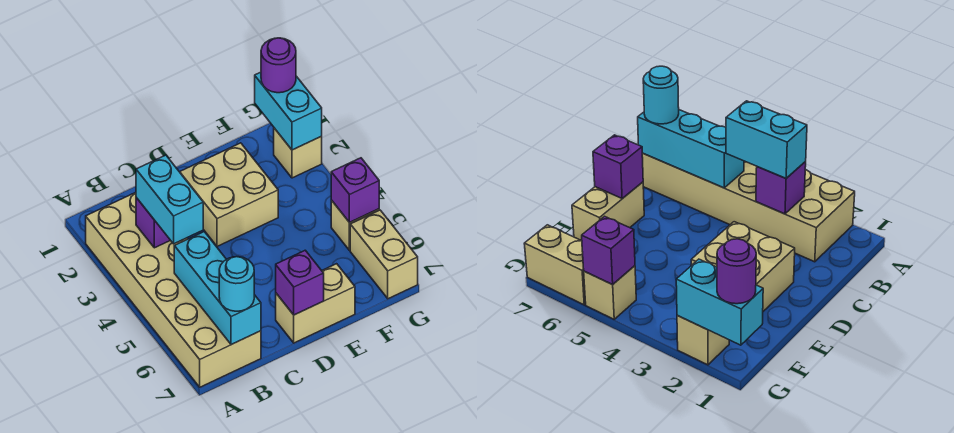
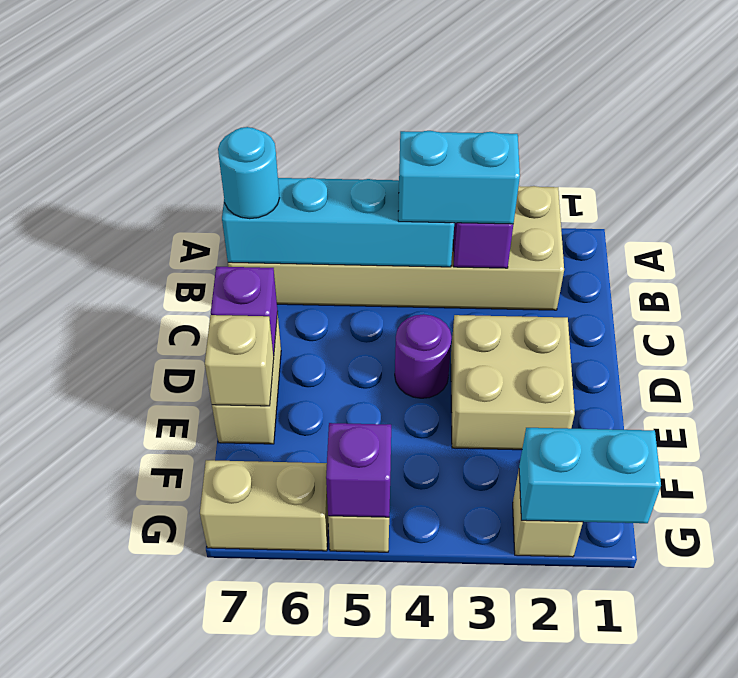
cyan 1x3 brick [174,232,261,345] -> cyan 1x4 brick [222,178,454,267]
none -> tan 1x1 brick [205,315,274,406]
purple 1x1 round brick [261,38,296,93] -> purple 1x1 round brick moved to [395,314,452,398]

